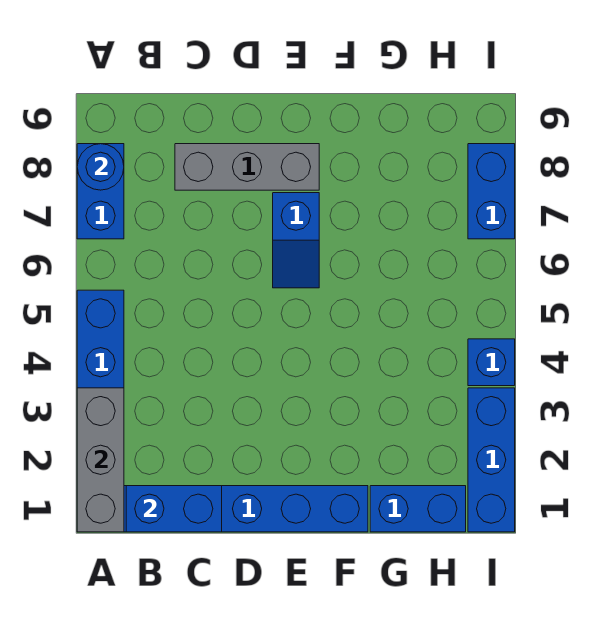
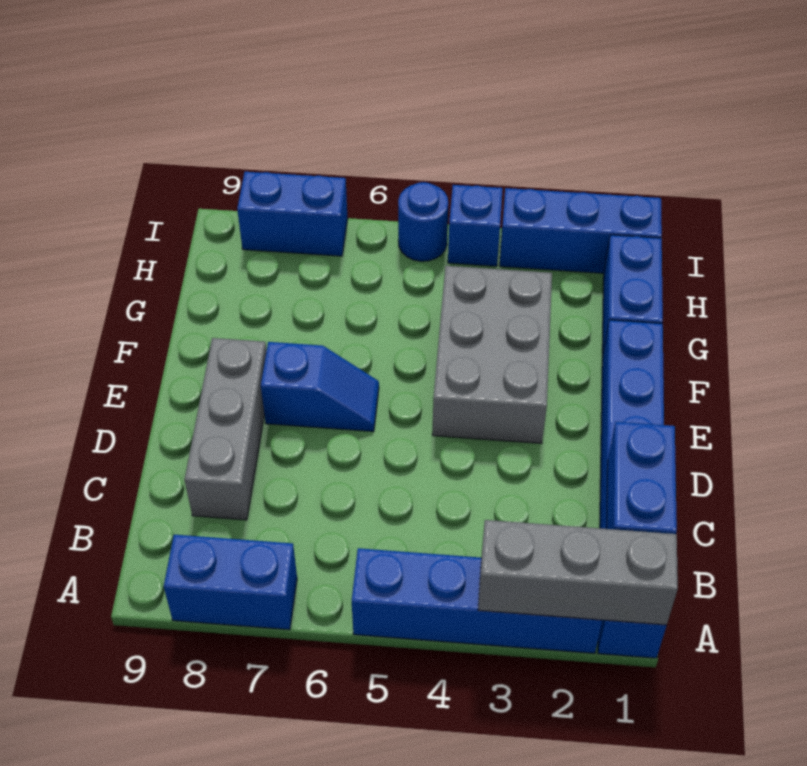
blue 1x1 round brick [77,144,124,190] -> blue 1x1 round brick moved to [398,182,448,261]
none -> grey 2x3 brick [432,266,552,443]

